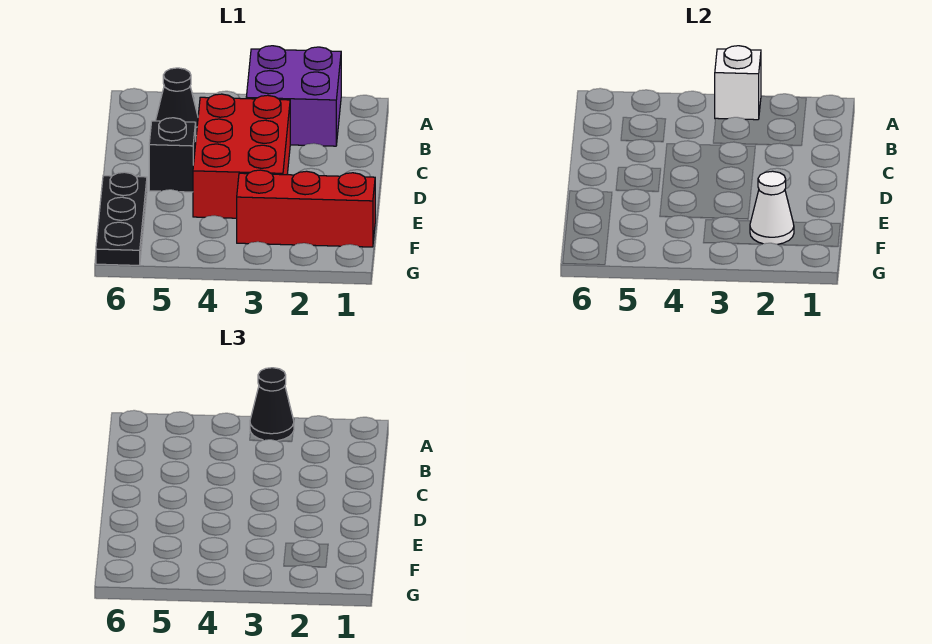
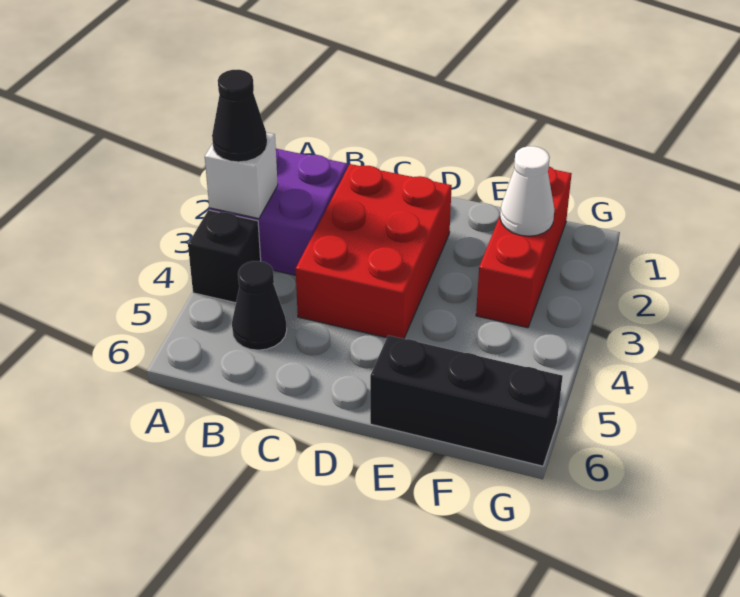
red 2x3 brick [193,94,290,218] -> red 2x3 brick turned to [296,164,452,339]
black 1x1 brick [149,118,196,192] -> black 1x1 brick moved to [188,210,261,303]
black 1x3 plate [96,172,147,265] -> black 1x3 brick [370,335,563,466]

